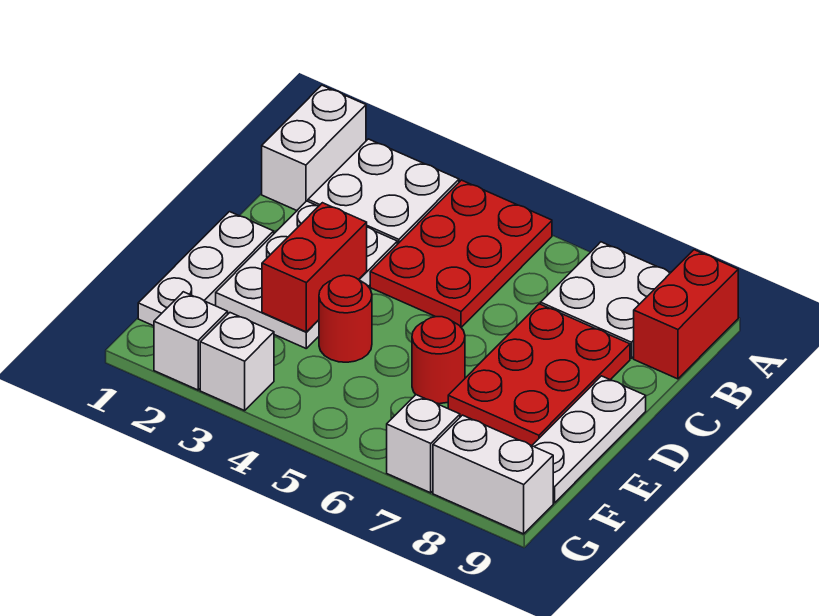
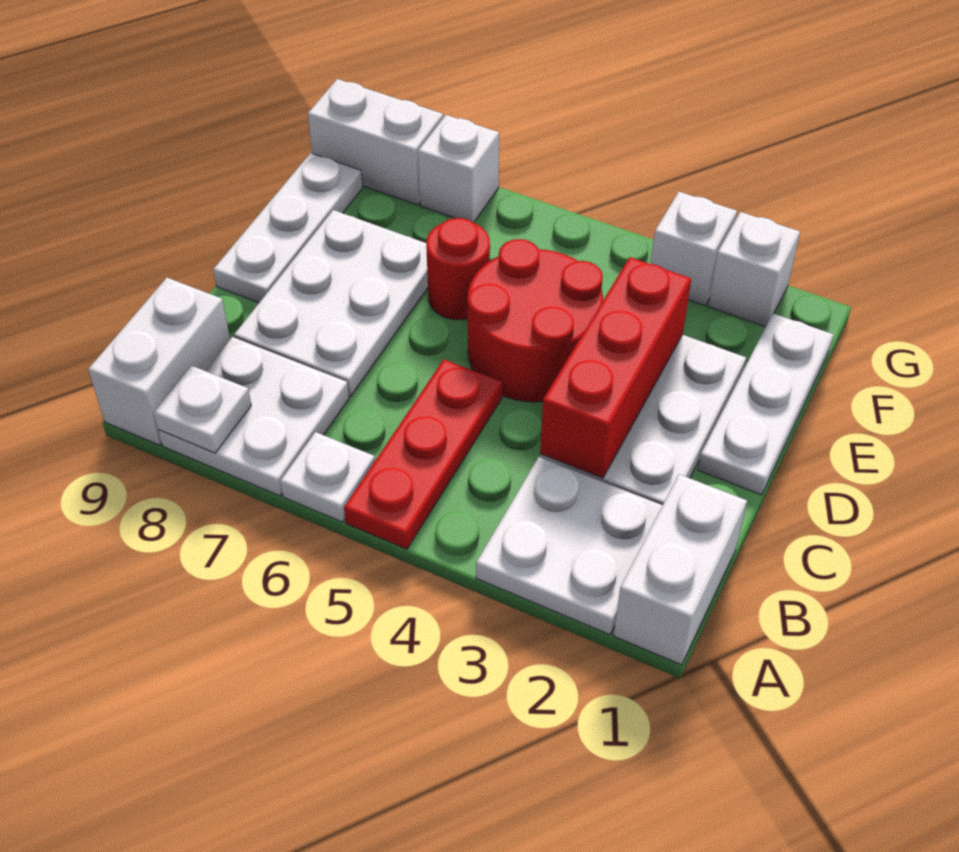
red 2x3 plate [370,180,552,327] -> red 1x3 plate [344,359,502,549]
none -> white 1x1 plate [280,432,375,522]
none -> white 1x1 plate [153,366,251,453]
red 1x2 brick [634,250,738,379] -> white 1x2 brick [88,278,230,445]
red 2x3 plate [448,304,630,446] -> white 2x3 plate [234,210,428,396]
red 1x2 brick [262,203,367,332] -> red 1x3 brick [540,257,691,478]
red 1x1 round brick [319,275,372,362] -> red 2x2 round brick [468,239,603,402]

